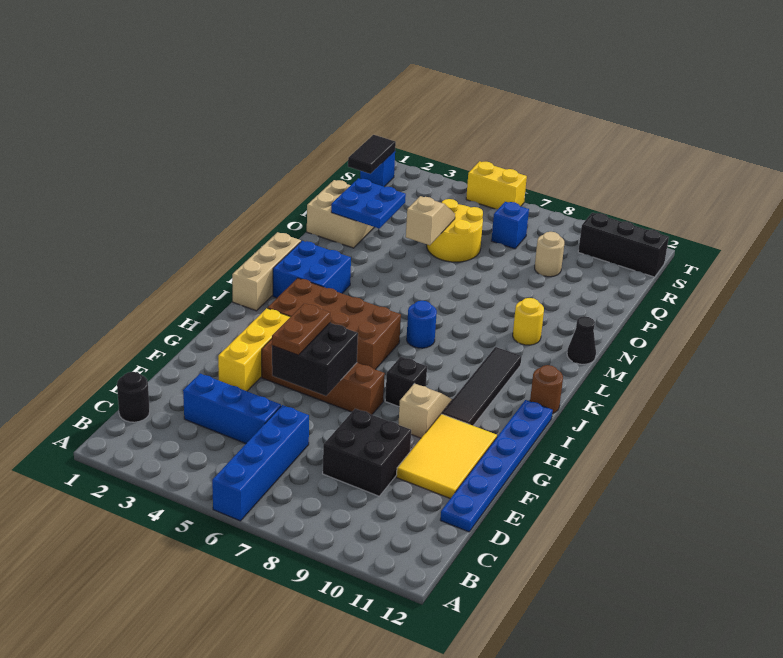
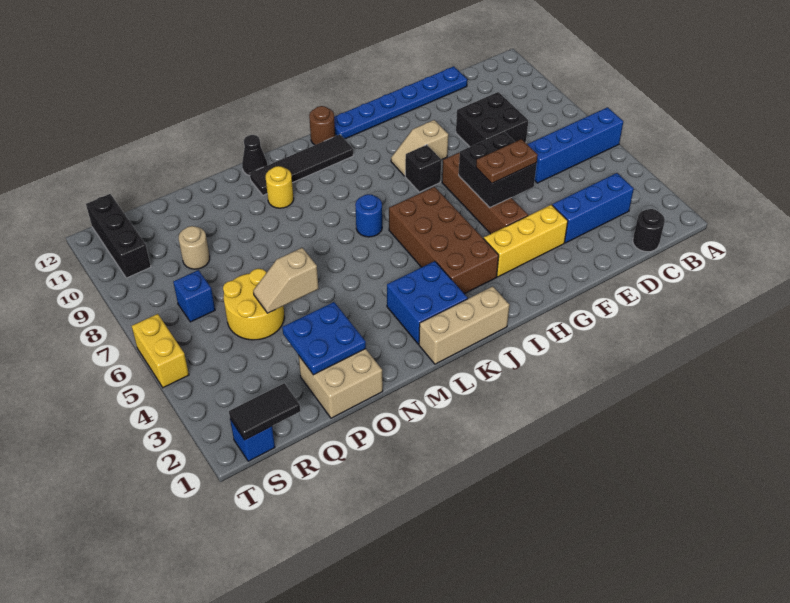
blue 1x3 brick [183,374,281,443] -> blue 1x3 brick turned to [552,173,634,243]
yellow 2x3 tile [396,414,497,499] -> none
black 1x4 tile [442,347,522,426] -> black 1x4 tile moved to [250,135,353,195]

